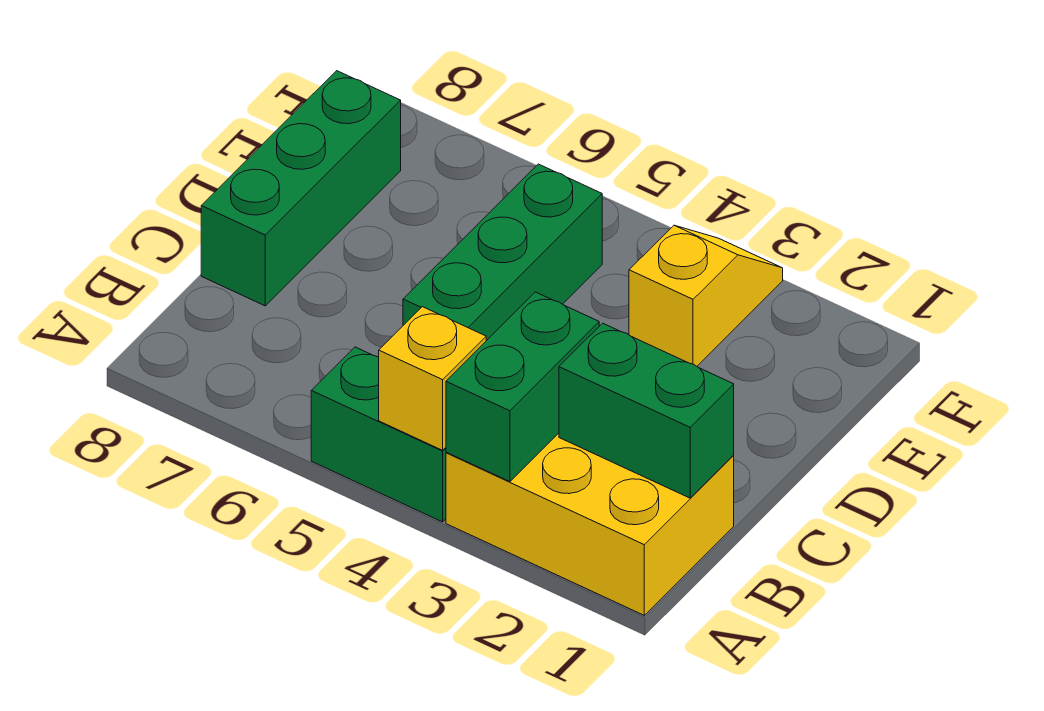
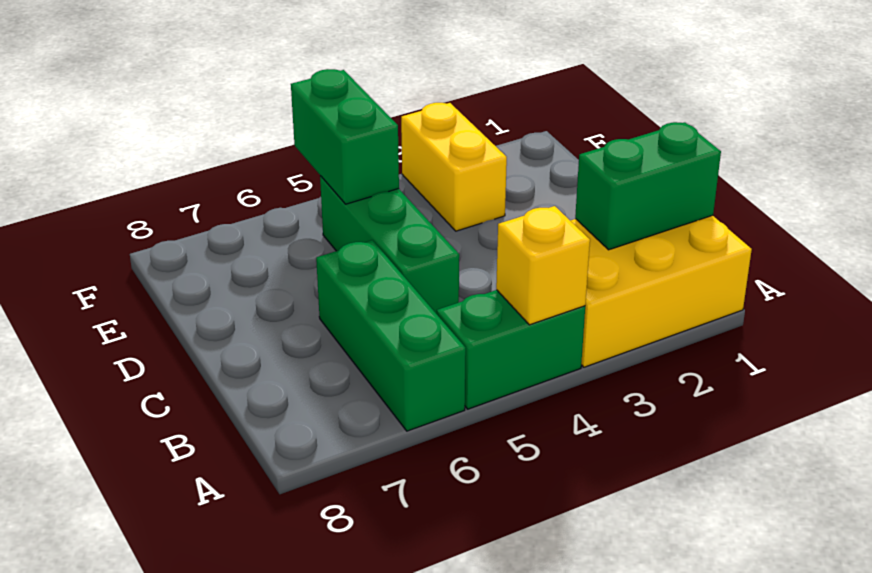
green 1x2 brick [446,292,599,482] -> green 1x2 brick moved to [291,69,399,204]
green 1x3 brick [201,71,401,306] -> green 1x3 brick moved to [316,240,466,431]
yellow 1x2 slope [629,225,783,366] -> yellow 1x2 brick [401,103,507,231]

